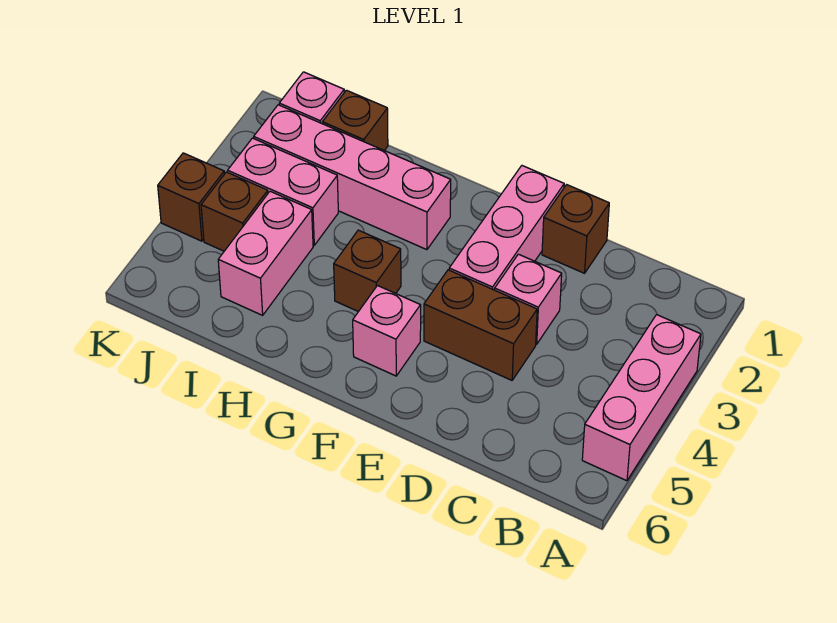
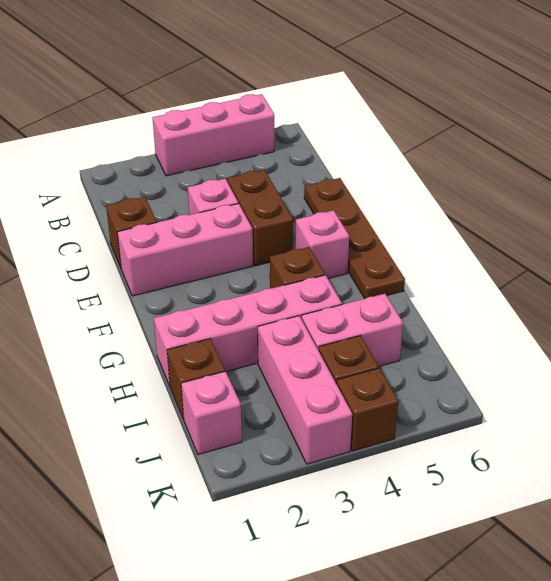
none -> brown 1x4 plate [304,178,405,299]
pink 1x4 brick [254,105,451,250] -> pink 1x4 brick turned to [154,275,342,386]
pink 1x2 brick [228,138,338,245] -> pink 1x3 brick [258,316,352,464]

